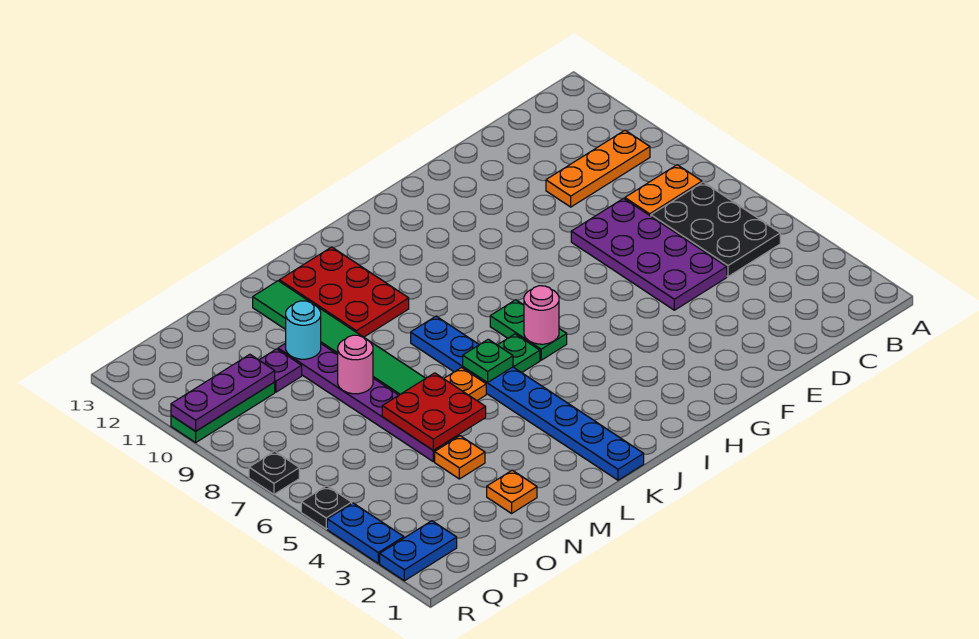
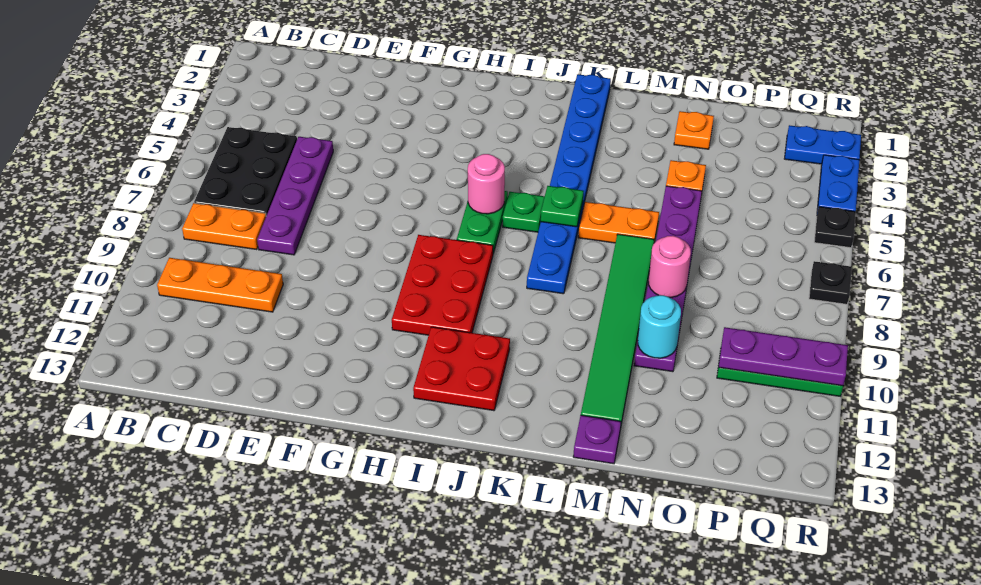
purple 2x4 plate [571,198,727,310] -> purple 1x4 plate [257,137,333,255]
red 2x3 plate [279,247,409,337] -> red 2x3 plate moved to [392,235,493,335]
red 2x2 plate [382,373,486,450] -> red 2x2 plate moved to [413,327,510,411]
purple 1x1 plate [259,349,302,392] -> purple 1x1 plate moved to [573,415,621,464]

